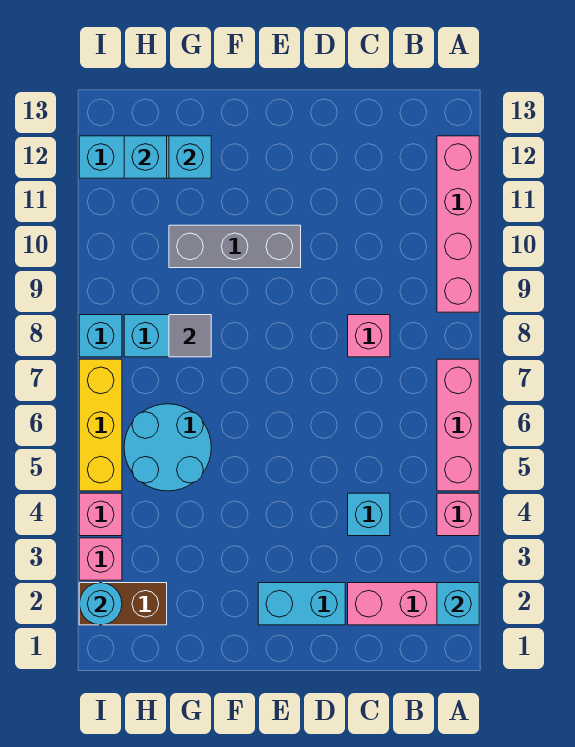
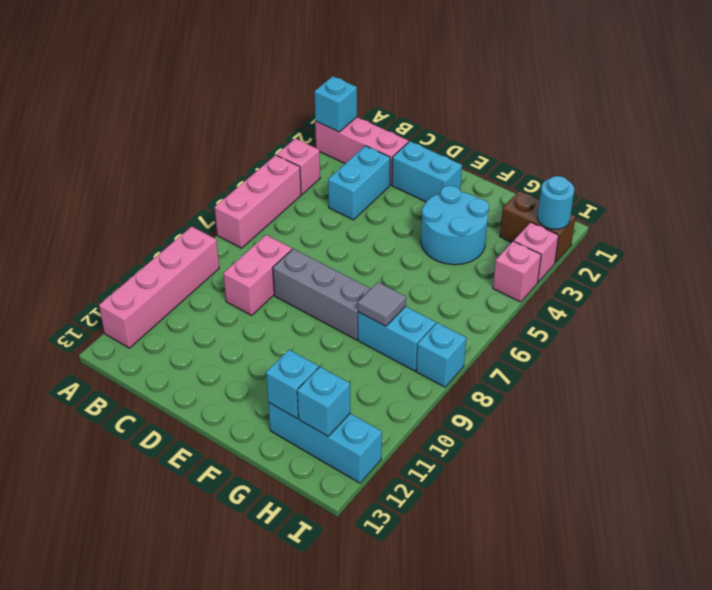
cyan 1x1 brick [348,493,390,536] -> cyan 1x2 brick [328,146,390,220]
pink 1x1 brick [348,315,390,357] -> pink 1x2 brick [223,235,292,315]
grey 1x3 brick [169,225,301,268] -> grey 1x3 brick moved to [273,249,371,340]
cyan 2x2 round brick [124,404,211,491] -> cyan 2x2 round brick moved to [421,186,489,265]
yellow 1x3 brick [79,359,122,491] -> none

